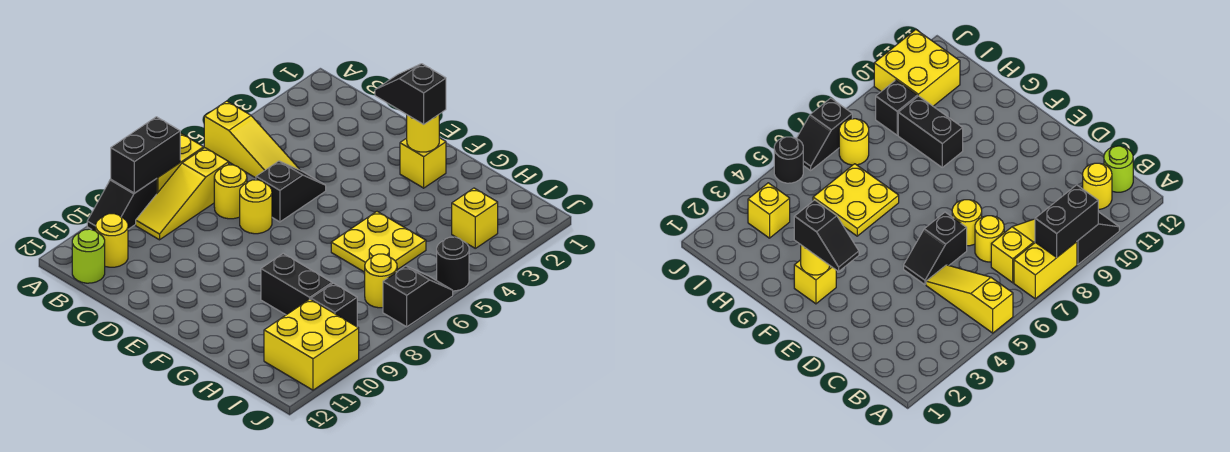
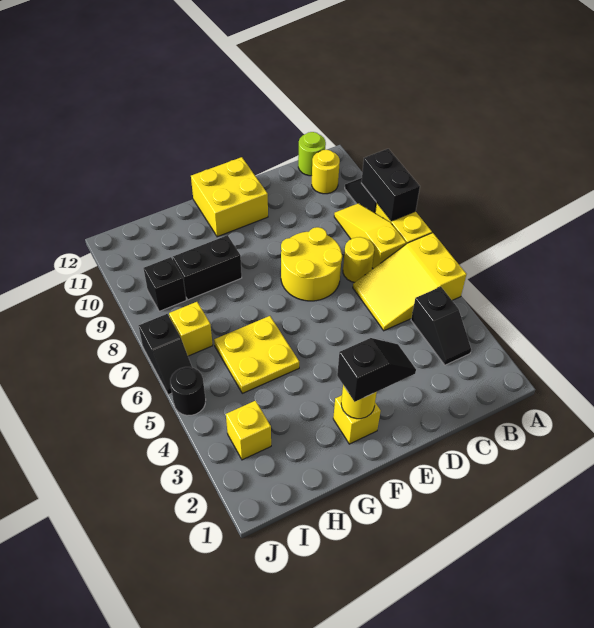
yellow 1x3 slope [204,101,300,178] -> yellow 2x3 slope [353,233,467,331]
black 1x2 slope [256,161,326,222] -> black 1x2 slope moved to [411,287,471,365]
yellow 1x1 round brick [240,180,272,234] -> yellow 2x2 round brick [281,227,342,301]
yellow 1x1 round brick [365,254,397,308] -> yellow 1x1 brick [169,302,213,356]
yellow 2x2 brick [264,299,359,390] -> yellow 2x2 brick moved to [191,157,268,237]

